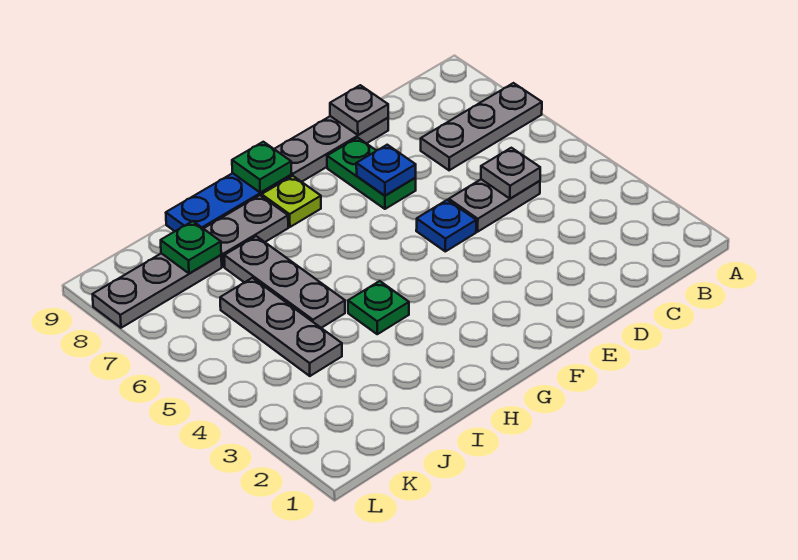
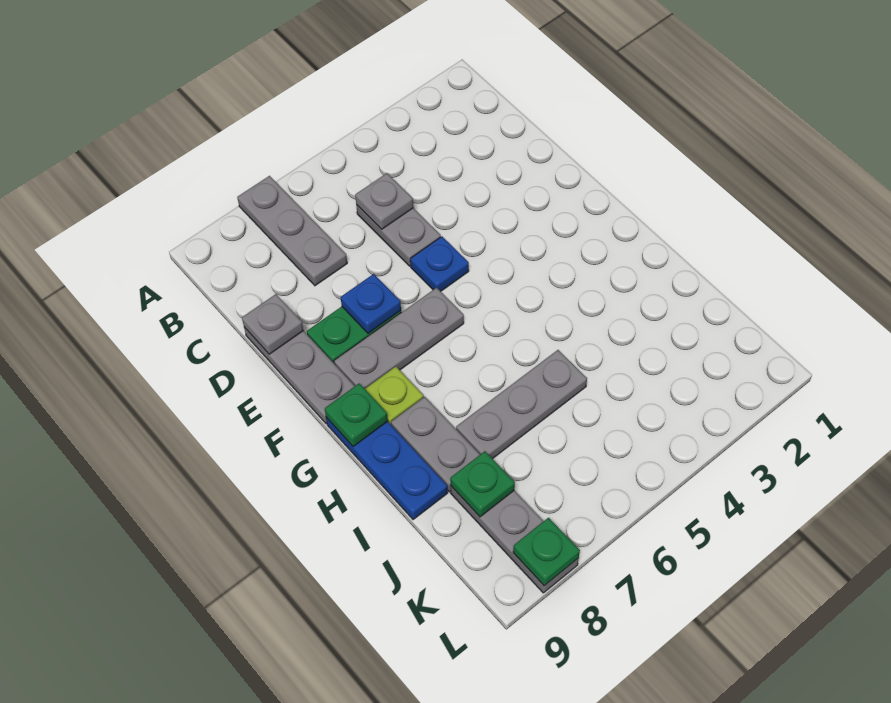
green 1x1 plate [348,281,409,334] -> green 1x1 plate moved to [513,518,580,586]
grey 1x3 plate [220,278,342,376] -> grey 1x3 plate moved to [334,288,464,389]

